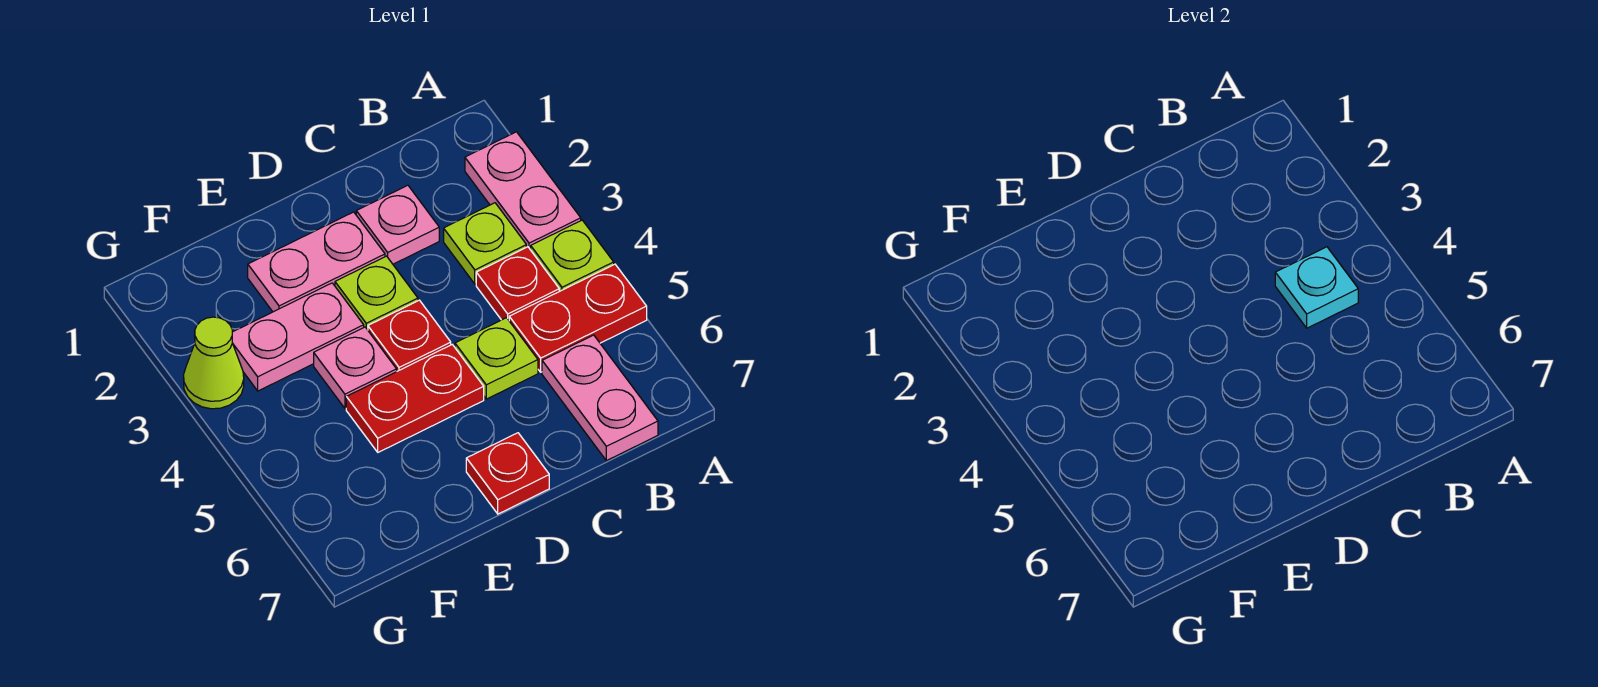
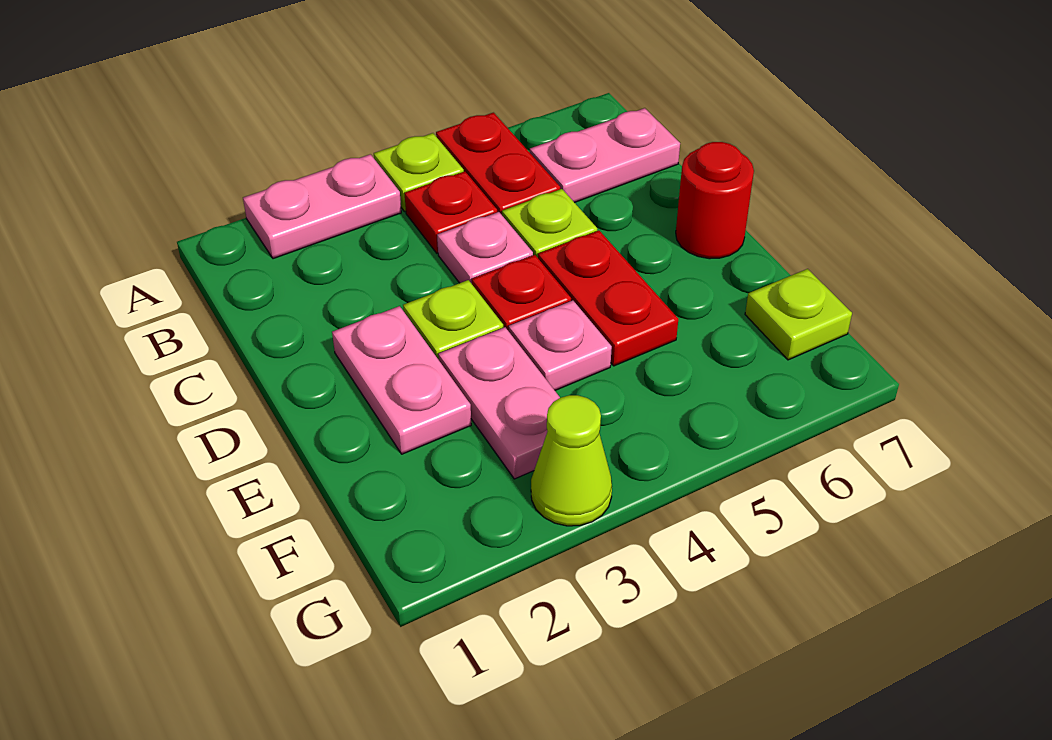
lime 1x1 plate [444,203,526,284] -> lime 1x1 plate moved to [745,269,852,360]
cyan 1x1 plate [1275,247,1358,328] -> none
pink 1x1 plate [356,185,439,264] -> pink 1x1 plate moved to [437,212,533,284]
red 1x1 plate [466,433,549,514] -> red 1x1 round brick [676,142,754,259]

